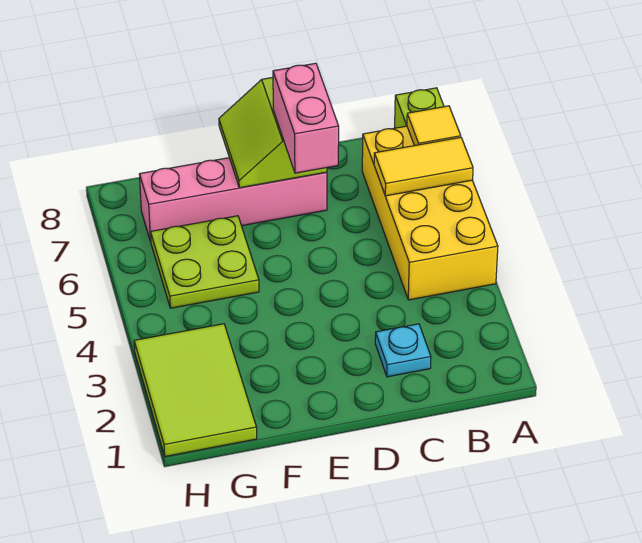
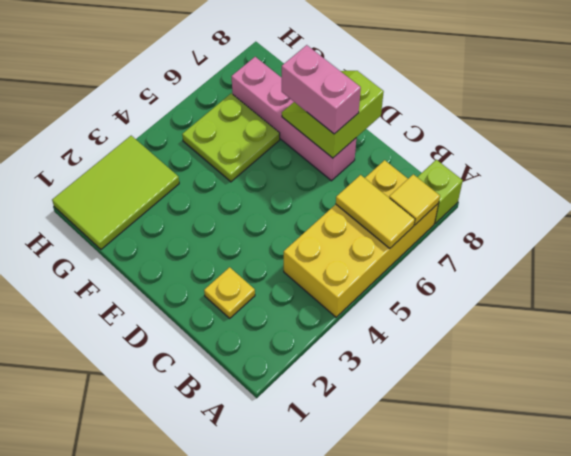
cyan 1x1 plate [375,324,431,377] -> yellow 1x1 plate [204,267,255,318]
pink 1x2 brick [273,63,339,173] -> pink 1x2 brick turned to [282,45,361,134]

